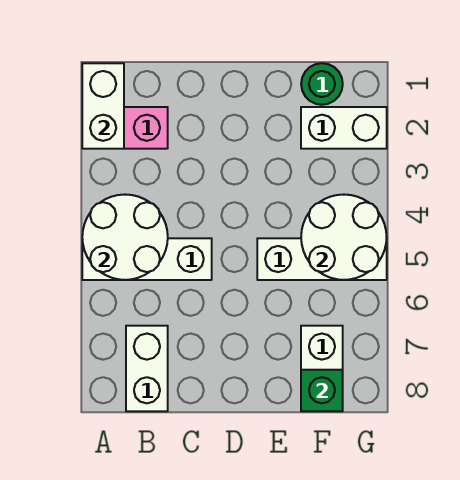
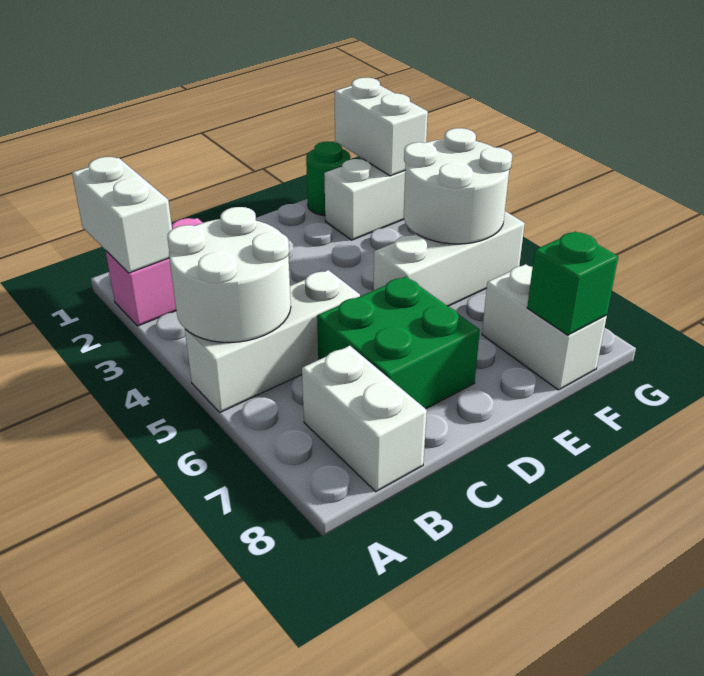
none -> green 2x2 brick [317,277,480,409]
none -> white 1x2 brick [335,78,428,176]

